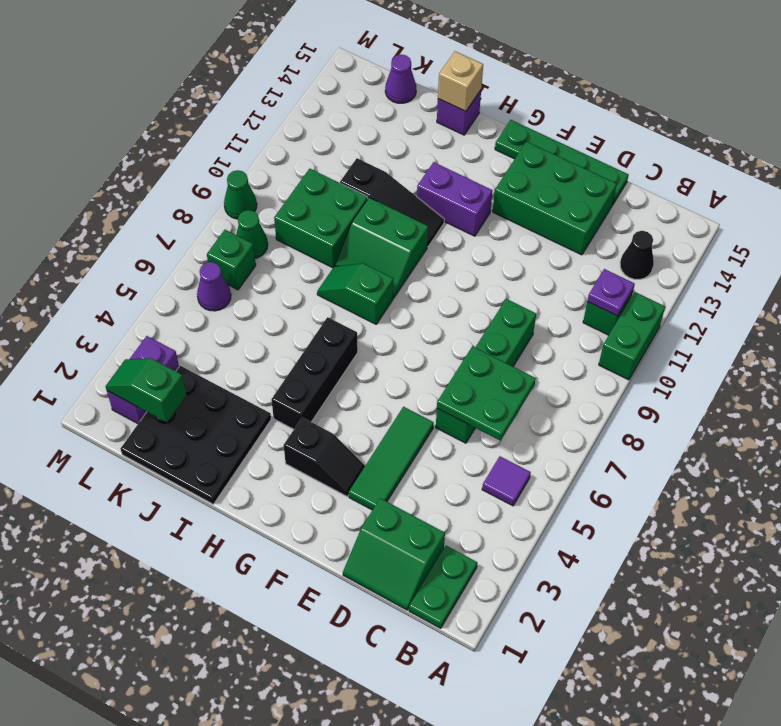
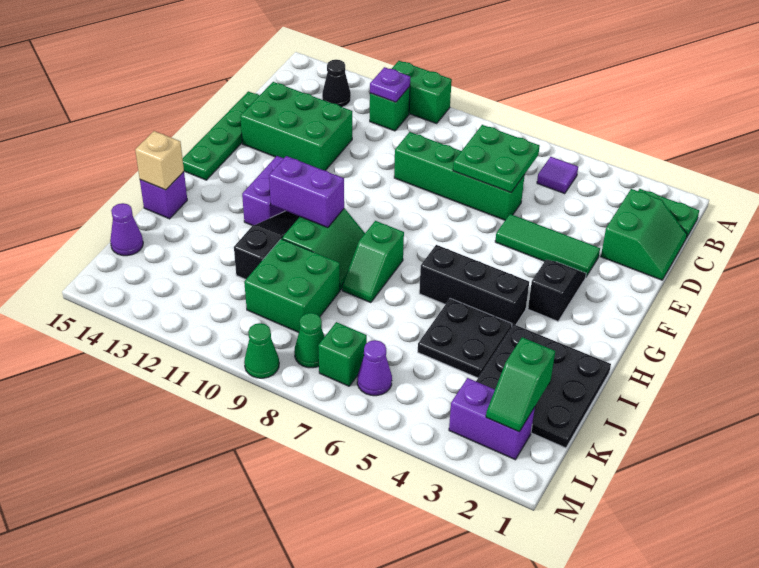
green 2x3 brick [493,142,617,255] -> green 2x3 brick turned to [240,82,352,171]
none -> purple 1x2 brick [269,156,344,228]
none -> black 2x2 plate [418,299,512,378]

